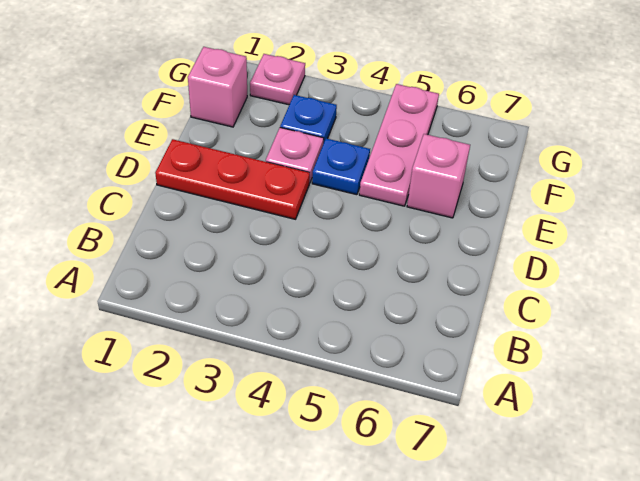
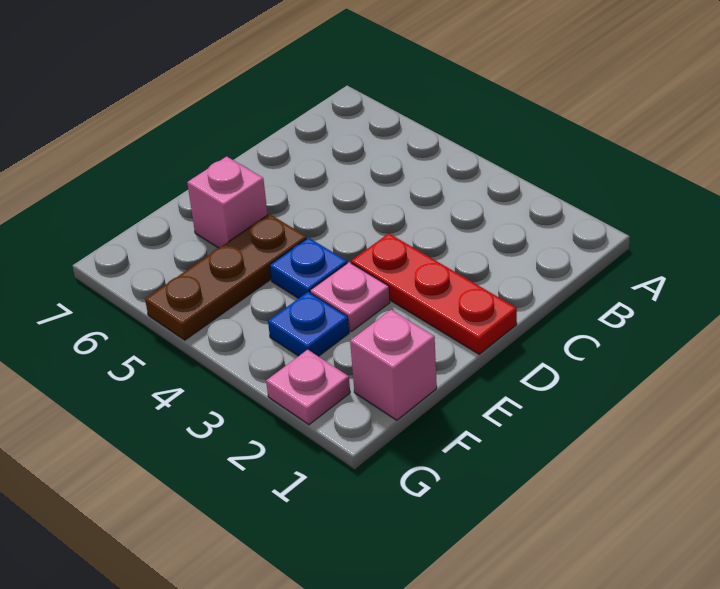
pink 1x3 plate [359,84,439,206] -> brown 1x3 plate [145,214,307,340]

